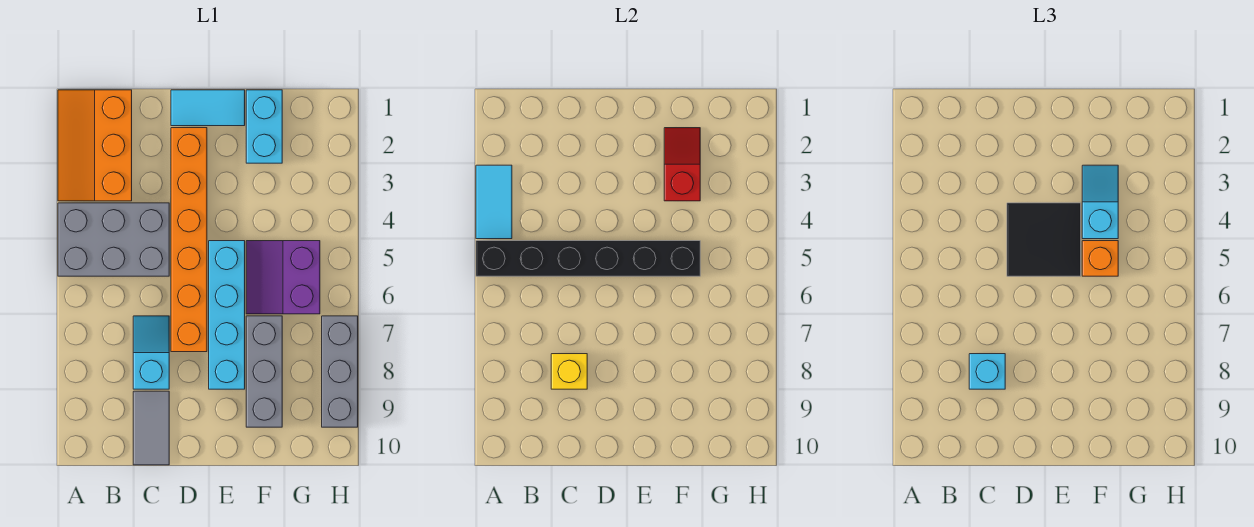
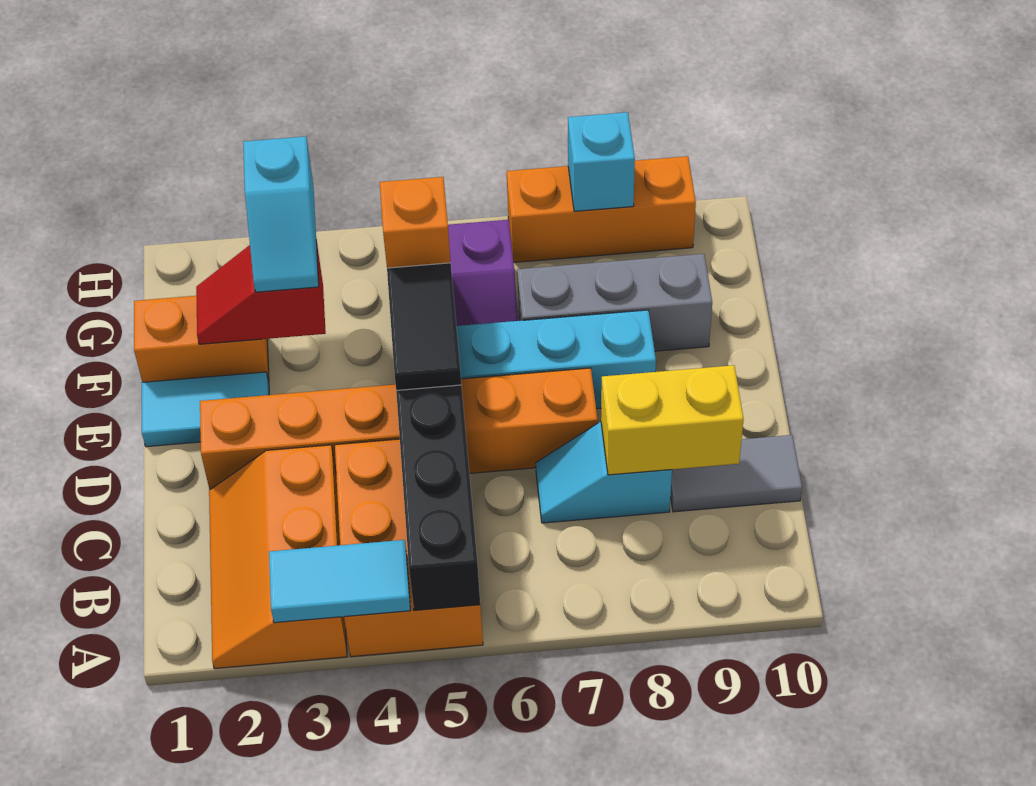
orange 2x3 slope [58,90,132,201] -> orange 2x3 slope turned to [209,445,347,669]
grey 2x3 brick [58,203,169,276] -> orange 2x3 brick [335,439,483,657]
yellow 1x1 brick [551,354,587,389] -> yellow 1x2 brick [601,365,744,475]
cyan 1x1 brick [969,354,1005,389] -> cyan 1x1 brick moved to [568,112,635,211]
cyan 1x2 tile [171,90,245,126] -> cyan 1x2 tile turned to [142,372,269,447]
black 2x2 tile [1007,203,1081,276] -> black 1x2 tile [387,263,461,390]
cyan 1x2 brick [246,90,282,163] -> orange 1x2 brick [134,296,269,383]
cyan 1x2 slope [1082,165,1118,239] -> cyan 1x2 slope turned to [243,136,319,292]
grey 1x3 brick [322,316,358,427] -> orange 1x3 brick [507,156,696,262]

